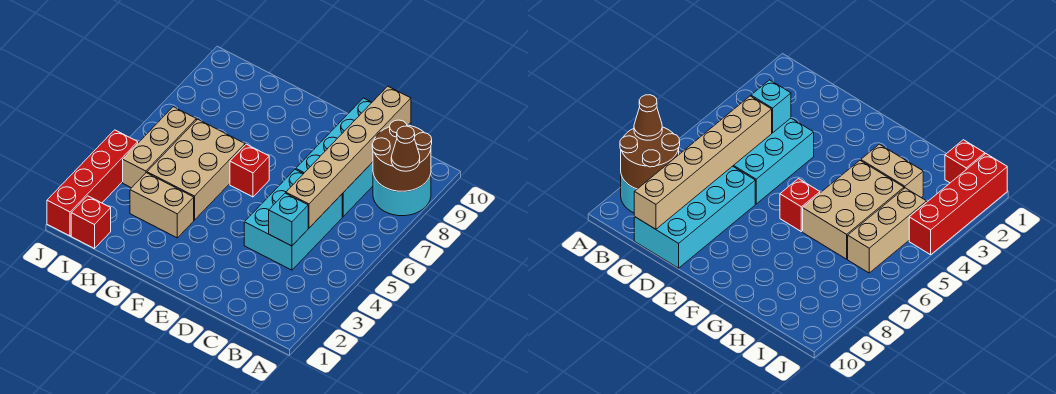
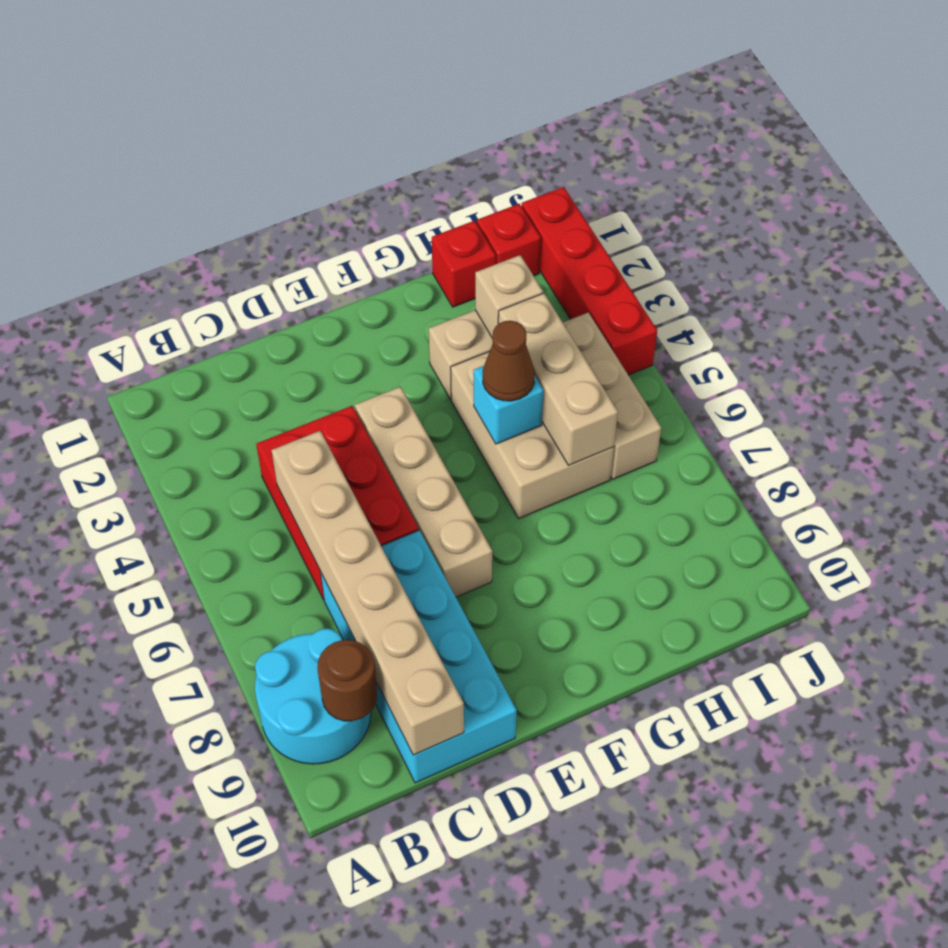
brown 2x2 round brick [372,120,432,191] -> brown 1x1 round brick [317,640,377,721]
brown 1x1 cone [391,126,420,171] -> brown 1x1 cone moved to [483,321,535,401]
cyan 2x3 brick [244,169,342,270] -> red 2x3 brick [256,406,418,600]
cyan 1x1 brick [269,193,308,246] -> cyan 1x1 brick moved to [474,366,543,444]
none -> tan 1x4 brick [355,387,492,597]
red 1x1 brick [230,144,269,197] -> red 1x1 brick moved to [432,221,496,307]
none -> tan 1x1 brick [475,255,543,338]
none -> tan 1x3 brick [498,293,618,465]

